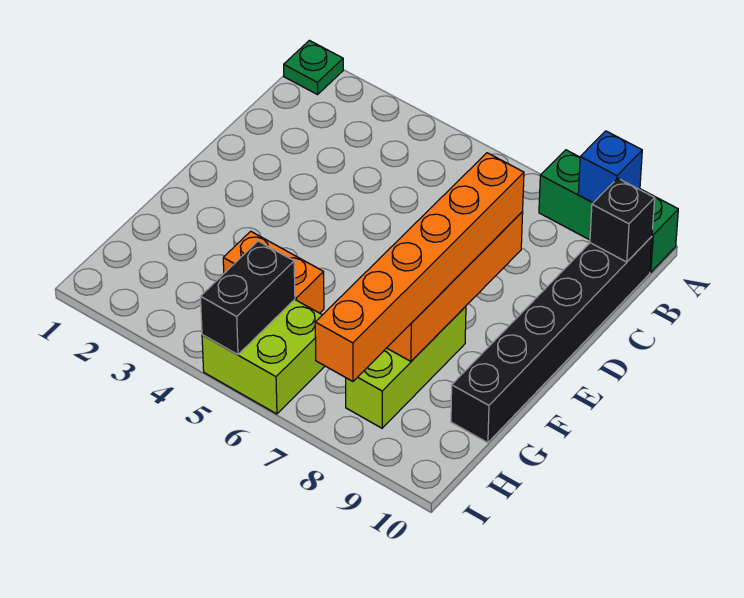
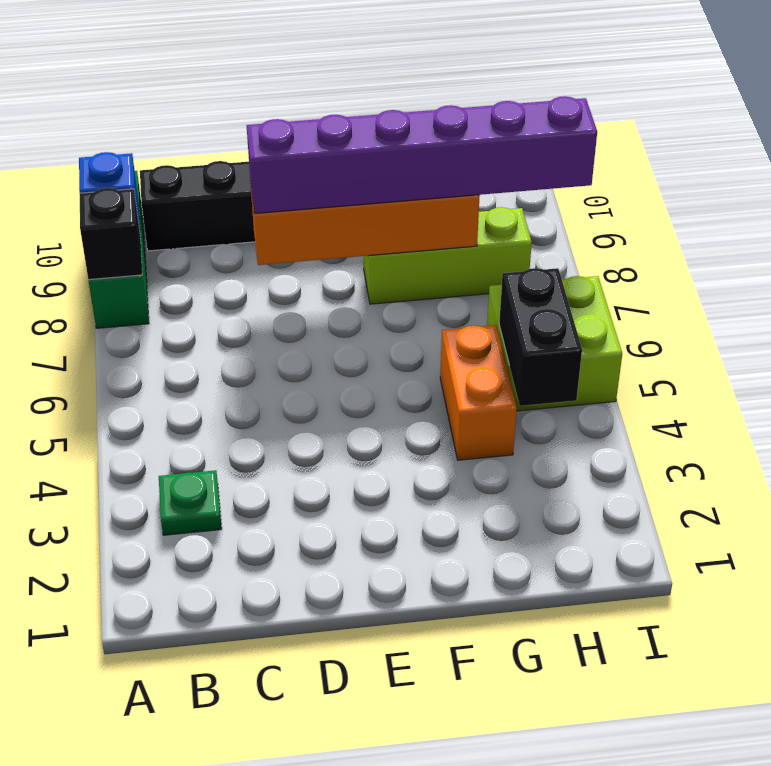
green 1x1 plate [284,40,343,95] -> green 1x1 plate moved to [159,470,222,535]
black 1x1 brick [590,178,655,262] -> black 1x1 brick moved to [80,188,142,280]
orange 1x6 brick [315,153,524,381] -> purple 1x6 brick [247,96,597,214]
black 1x2 brick [201,241,295,355] -> black 1x2 brick turned to [499,268,582,406]

